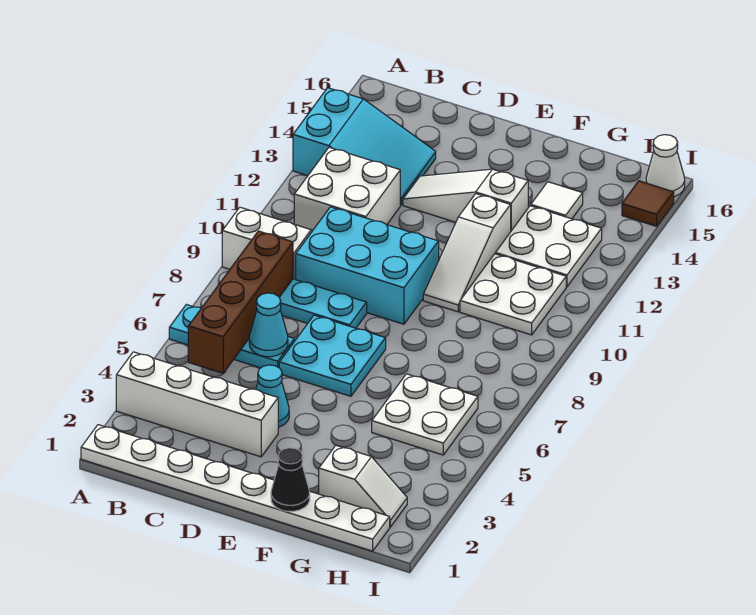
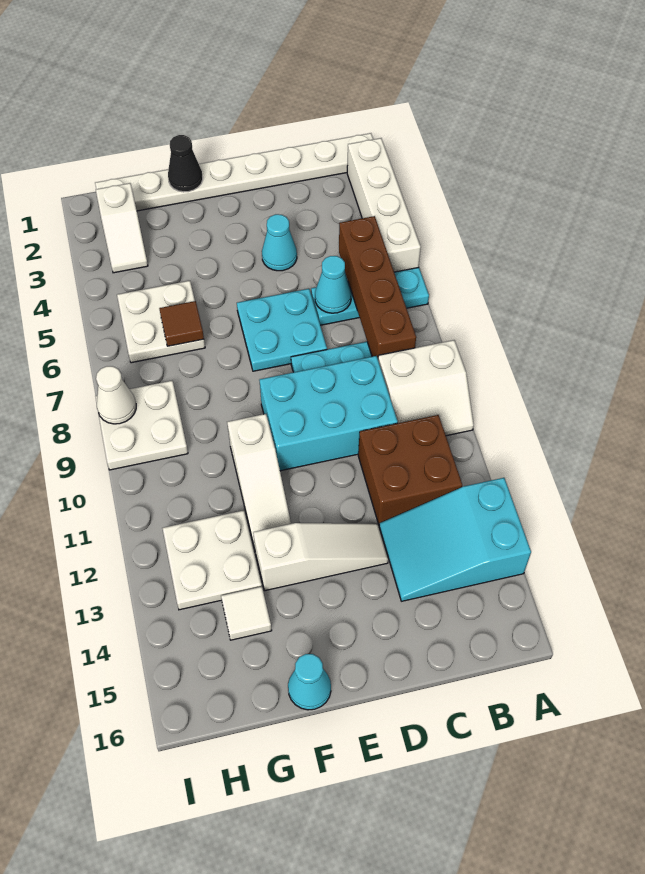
white 1x4 brick [116,352,278,457] -> white 1x4 brick turned to [347,138,421,272]
white 2x2 brick [294,147,400,230] -> brown 2x2 brick [358,415,462,525]
white 1x3 slope [423,194,511,312] -> white 1x3 slope turned to [227,414,291,549]
none -> cyan 1x1 cone [288,654,331,710]
white 1x2 slope [319,446,407,527] -> white 1x2 slope turned to [96,183,148,273]
white 2x2 plate [460,254,566,335] -> white 2x2 plate moved to [95,381,188,470]
brown 1x1 tile [622,181,674,226] -> brown 1x1 tile moved to [159,301,204,346]
white 1x1 cone [646,135,685,197] -> white 1x1 cone moved to [96,366,136,424]

